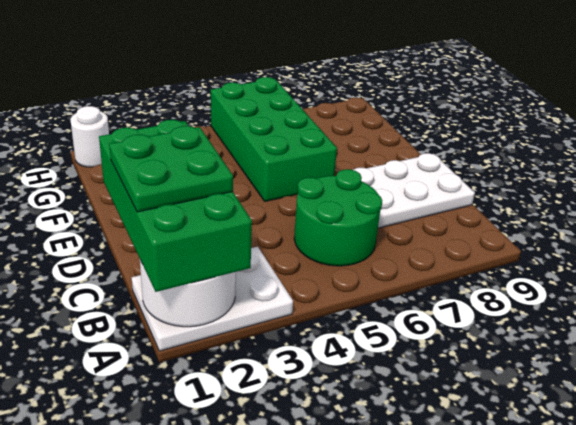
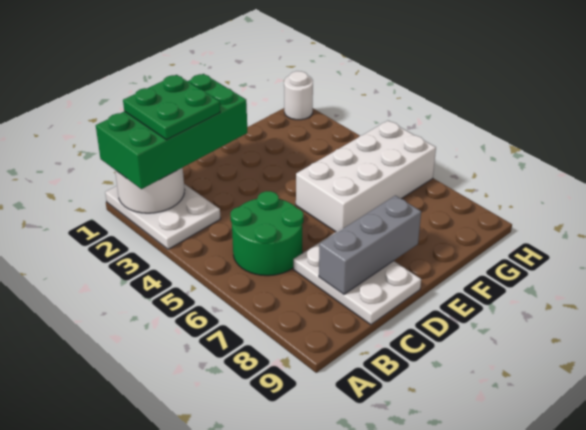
none -> grey 1x3 brick [319,196,421,294]
green 2x4 brick [211,77,337,201] -> white 2x4 brick [296,121,436,232]

